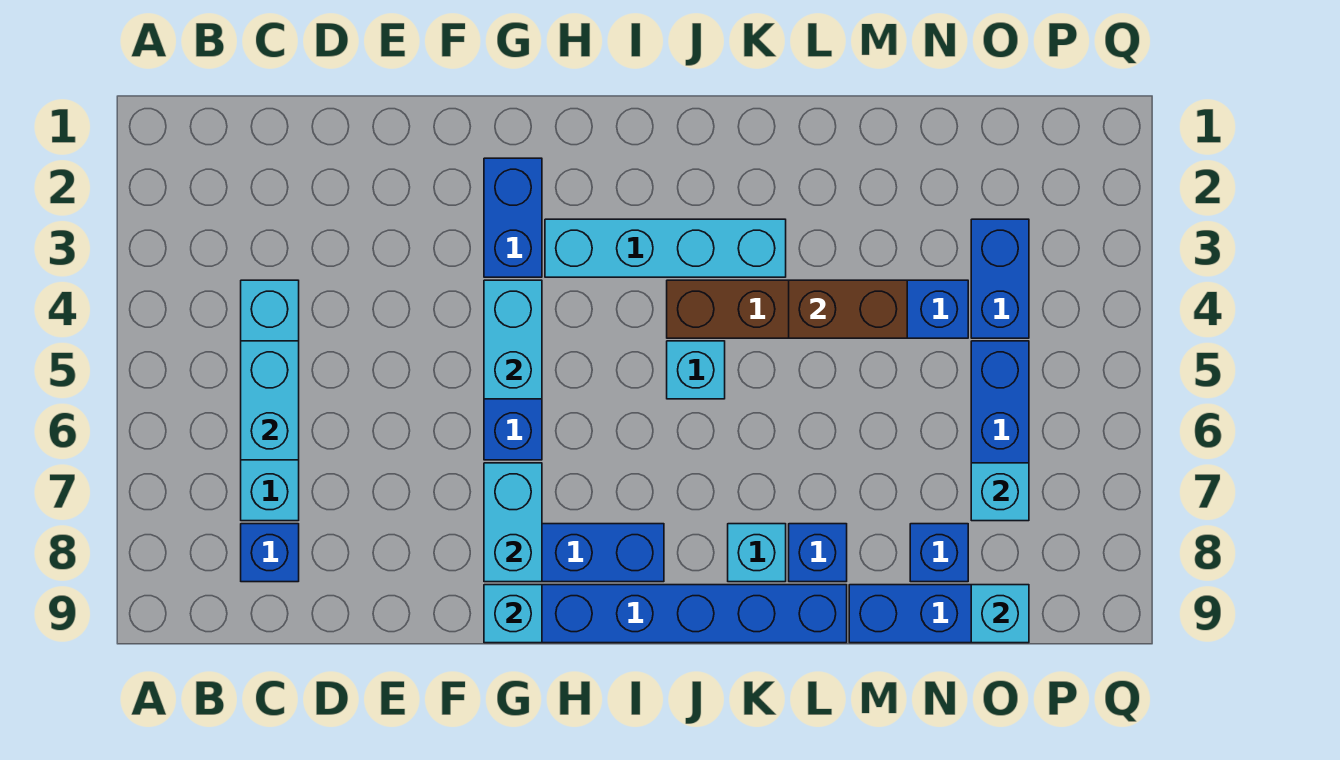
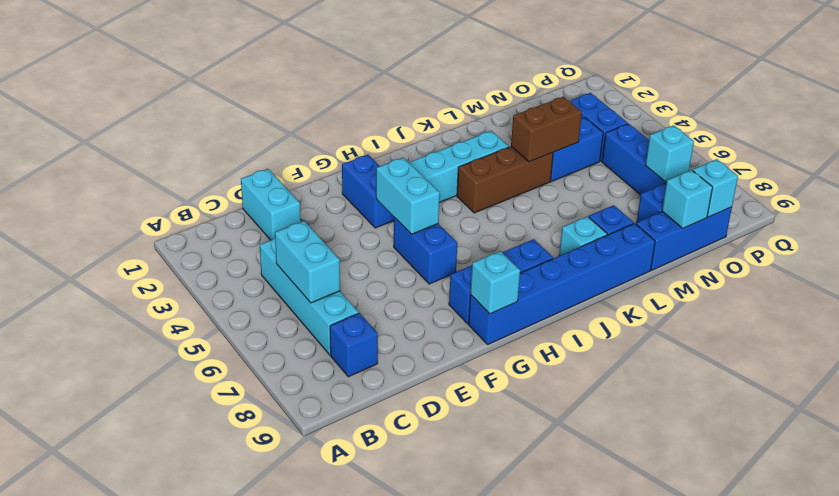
cyan 1x2 brick [484,463,542,582] -> cyan 1x2 brick moved to [241,169,301,240]
cyan 1x1 brick [667,341,725,399] -> cyan 1x1 brick moved to [662,170,713,229]

